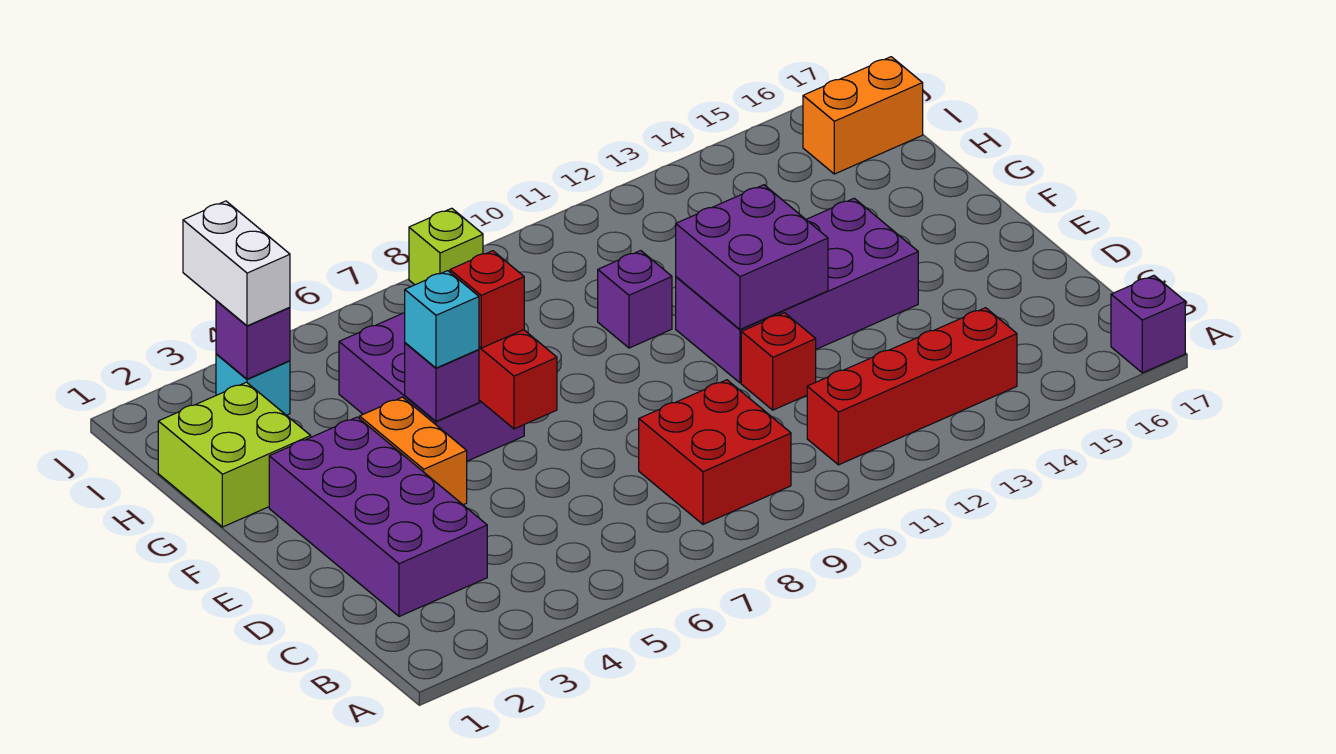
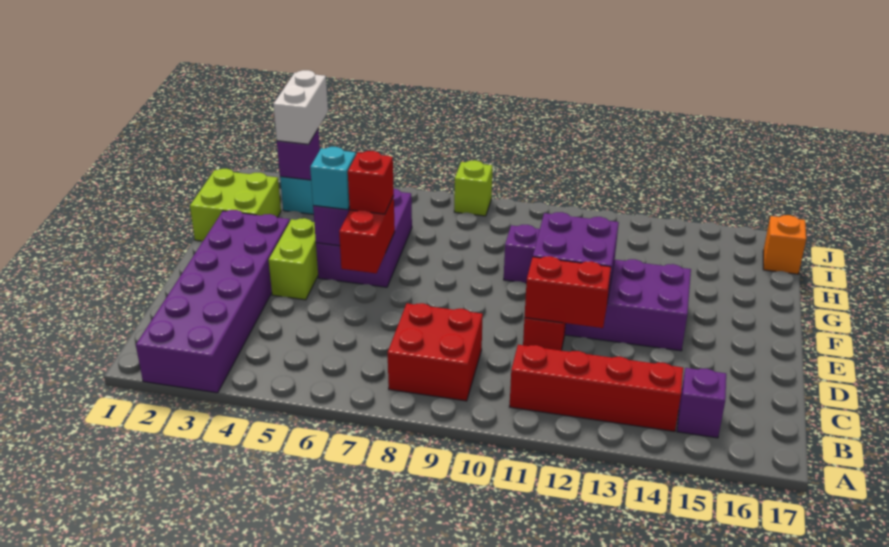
purple 1x1 brick [1111,276,1185,373] -> purple 1x1 brick moved to [677,368,726,438]
purple 2x4 brick [269,417,487,616] -> purple 2x6 brick [136,210,290,393]
none -> red 1x2 brick [525,256,611,328]
orange 1x2 brick [360,397,467,505] -> lime 1x2 brick [269,218,318,300]
orange 1x2 brick [803,57,923,174] -> orange 1x1 brick [763,215,806,274]

